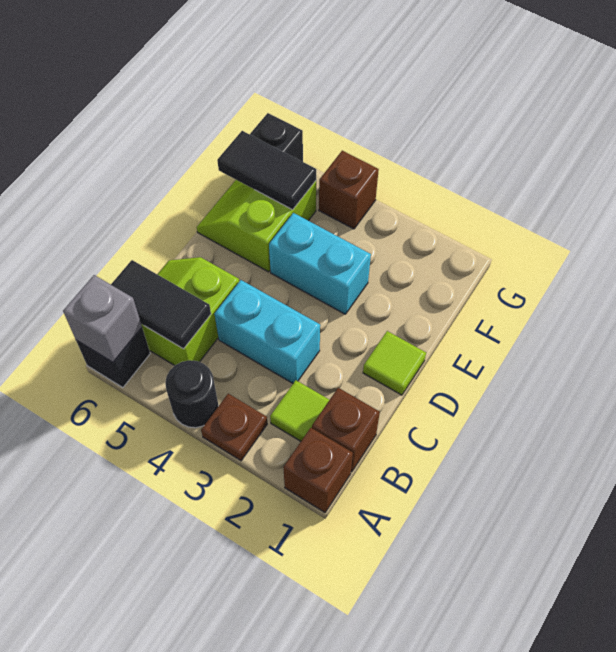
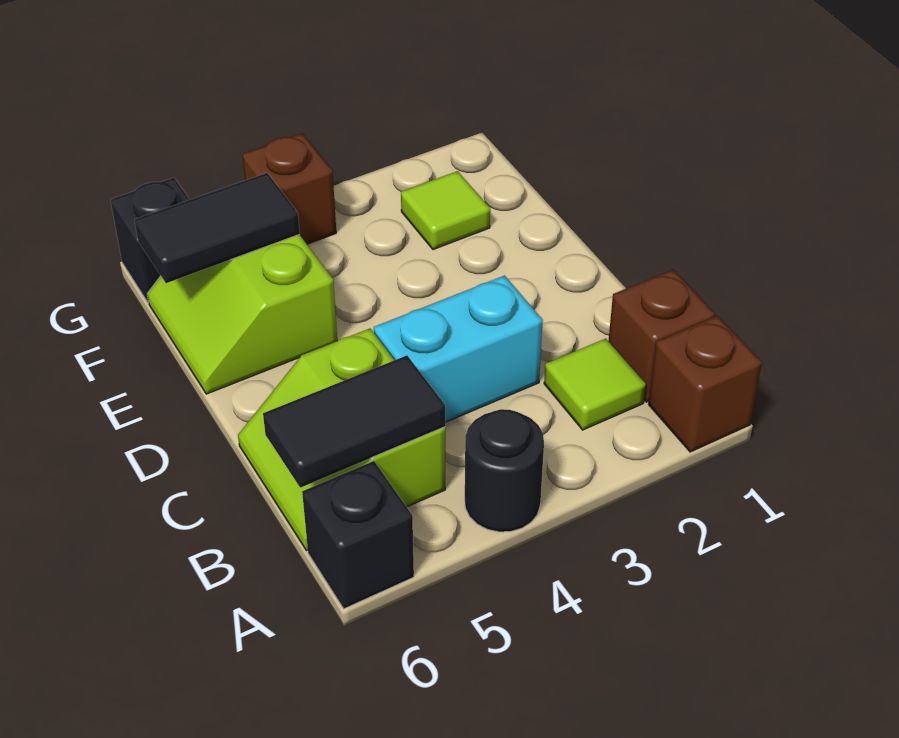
brown 1x1 plate [201,394,267,460] -> none
grey 1x1 brick [63,275,142,362] -> none
lime 1x1 tile [363,331,426,395] -> lime 1x1 tile moved to [401,171,490,250]
cyan 1x2 brick [269,213,371,314] -> none

